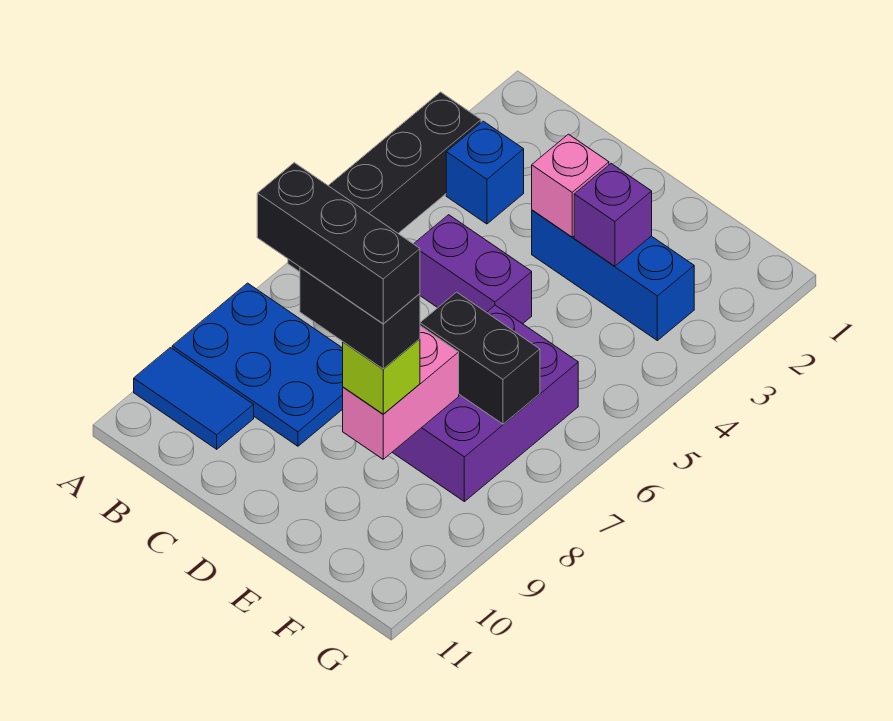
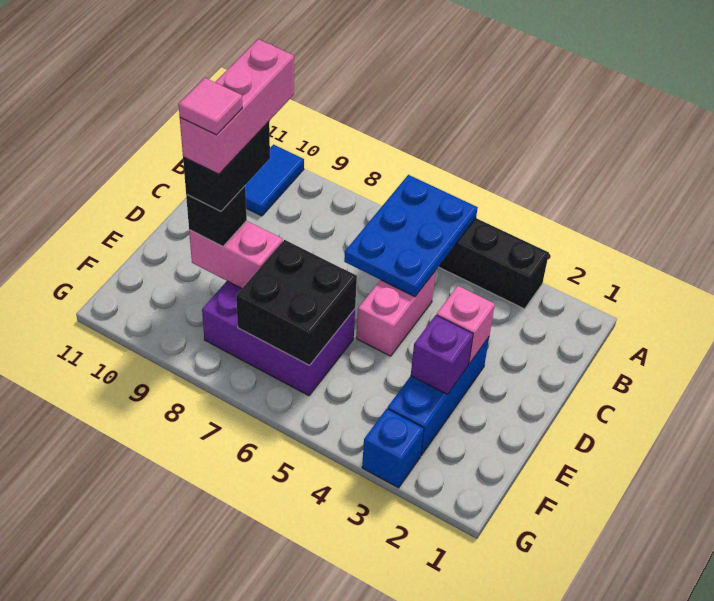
blue 2x3 plate [172,283,343,446] -> blue 2x3 plate moved to [344,175,478,297]
blue 1x1 brick [446,121,524,224] -> blue 1x1 brick moved to [362,409,424,488]
purple 1x2 brick [414,215,532,324] -> pink 1x2 brick [356,272,435,356]
black 1x3 brick [257,163,420,324] -> pink 1x3 brick [180,39,294,174]
black 1x2 brick [420,292,540,424] -> black 2x2 brick [236,240,357,365]
lime 1x1 brick [343,339,420,414] -> black 1x1 brick [186,186,247,246]
none -> pink 1x1 tile [179,78,242,135]

